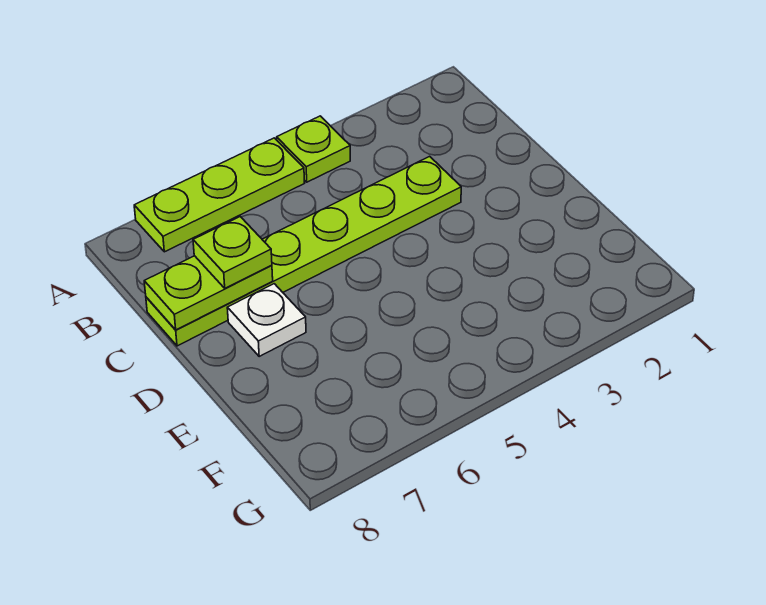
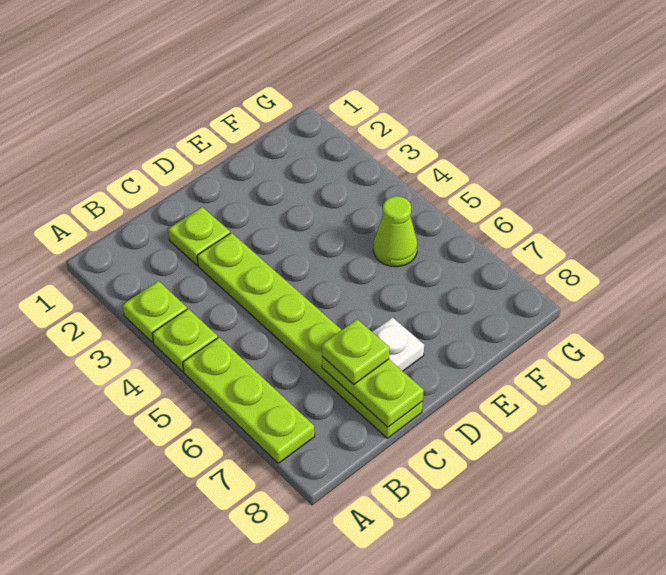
none -> lime 1x1 plate [123,281,187,342]
none -> lime 1x1 plate [168,207,230,265]
none -> lime 1x1 cone [373,196,417,267]

